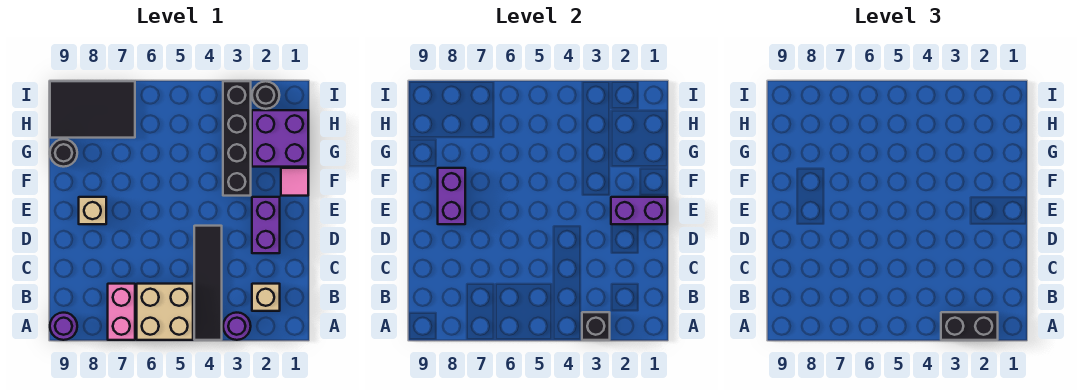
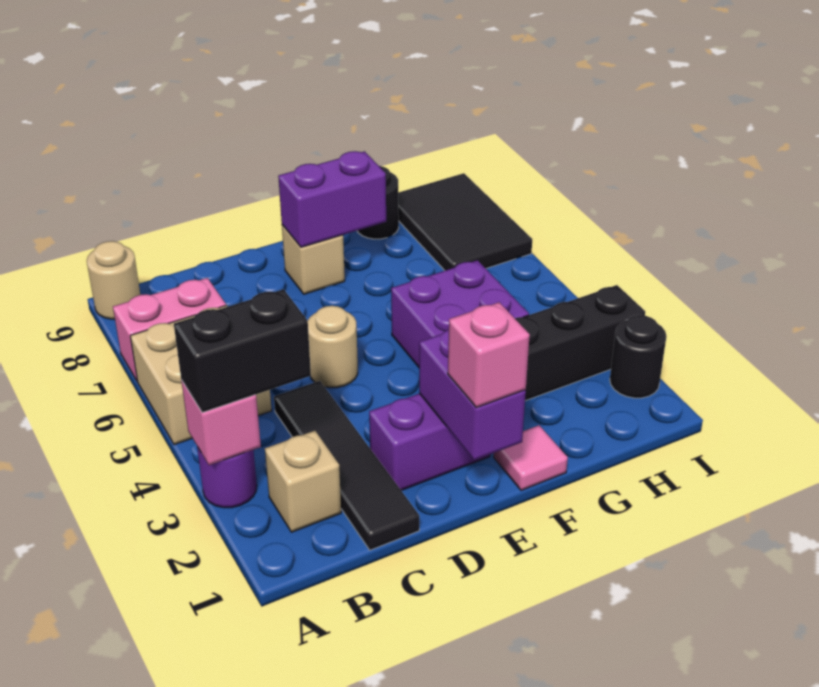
black 1x2 brick [941,312,998,340] -> black 1x2 brick turned to [174,289,311,413]
black 1x1 brick [582,312,610,340] -> pink 1x1 brick [181,380,261,465]
black 1x4 tile [194,226,222,340] -> black 1x4 tile turned to [274,381,419,550]
purple 1x1 round brick [50,313,77,340] -> tan 1x1 round brick [87,241,140,319]
none -> tan 1x1 round brick [308,306,358,388]
none -> pink 1x1 brick [448,302,530,408]
purple 2x2 brick [252,110,308,167] -> purple 2x2 brick moved to [391,260,529,367]

